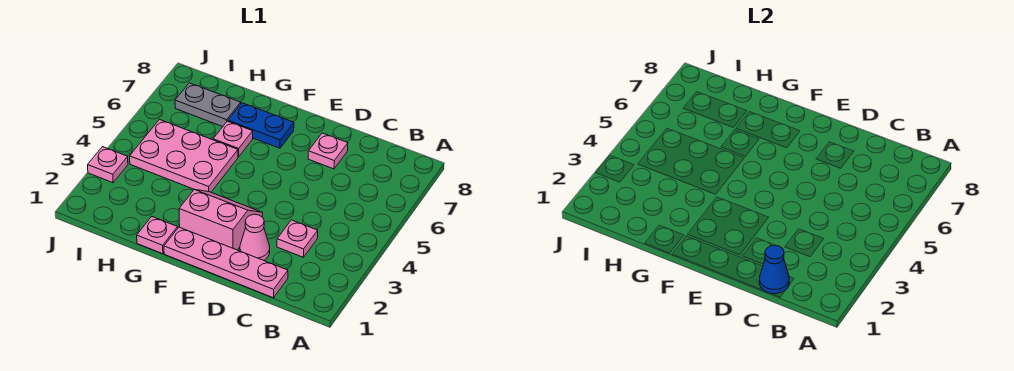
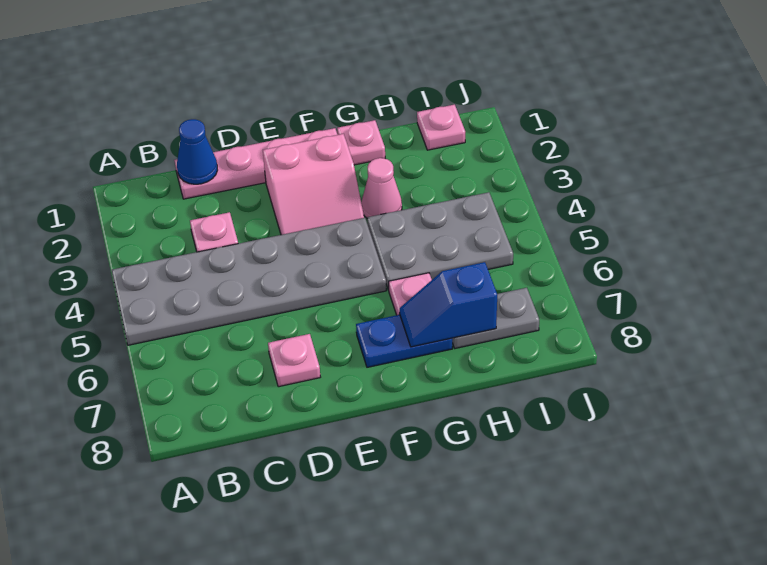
none -> grey 2x6 plate [112,218,386,345]
pink 1x1 cone [240,214,270,260] -> pink 1x1 cone moved to [361,158,402,218]
pink 2x3 plate [130,120,238,192] -> grey 2x3 plate [367,192,513,290]
none -> blue 1x2 slope [400,262,497,347]
pink 1x1 plate [88,147,128,183] -> pink 1x1 plate moved to [417,105,465,150]

